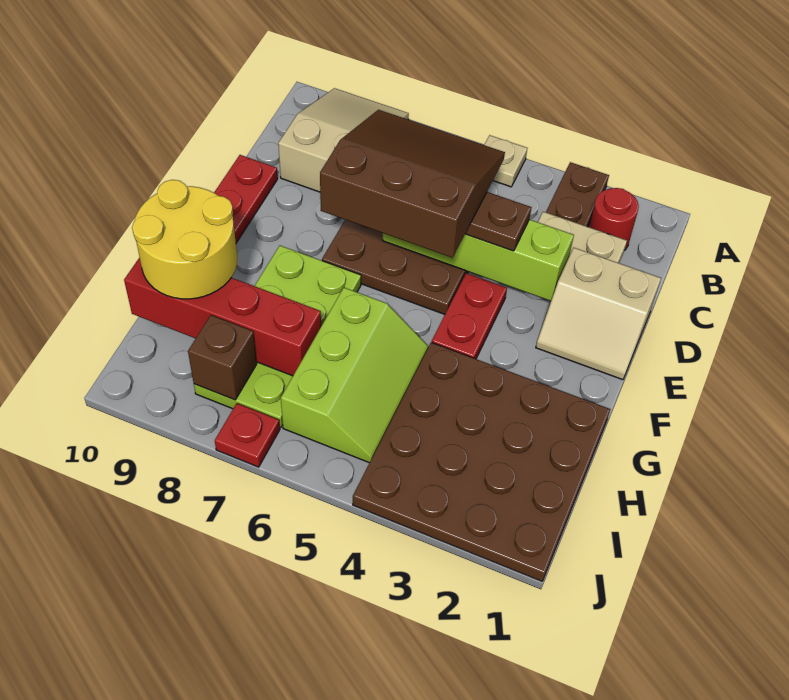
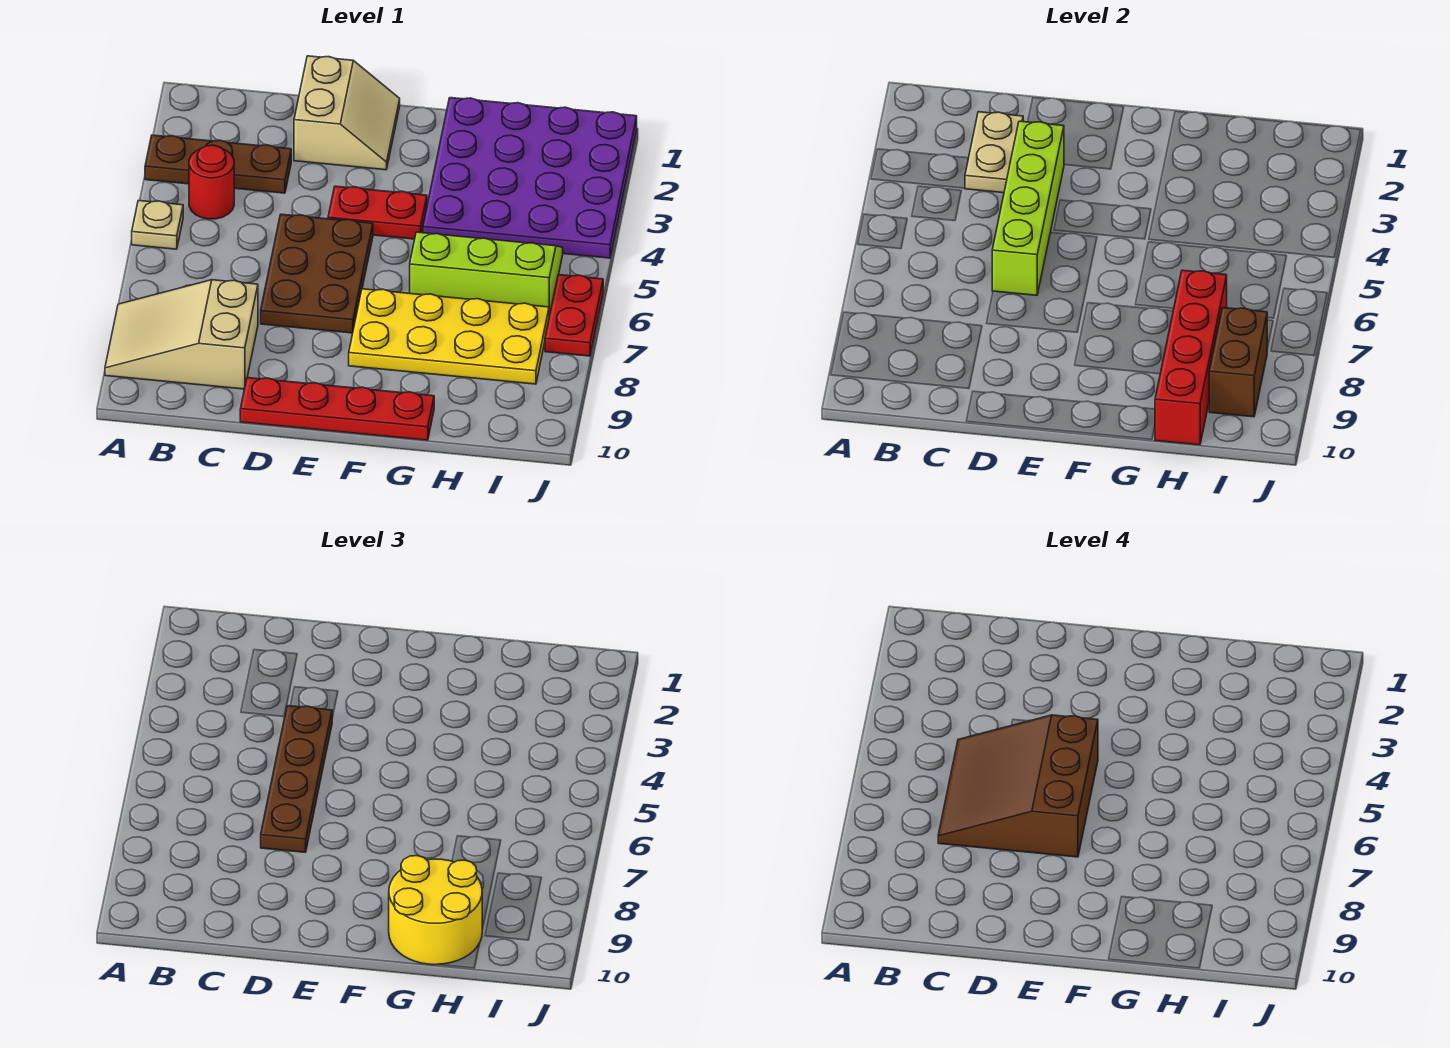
red 1x1 round brick [589,188,639,251] -> red 1x1 round brick moved to [189,145,234,219]
lime 2x4 plate [194,246,361,428] -> yellow 2x4 plate [349,289,549,384]
brown 4x4 plate [353,342,610,581] -> purple 4x4 plate [423,98,637,258]
brown 1x1 brick [188,315,257,400] -> brown 1x2 brick [1209,308,1268,417]
red 1x1 plate [215,403,280,467] -> red 1x2 plate [545,275,603,356]

